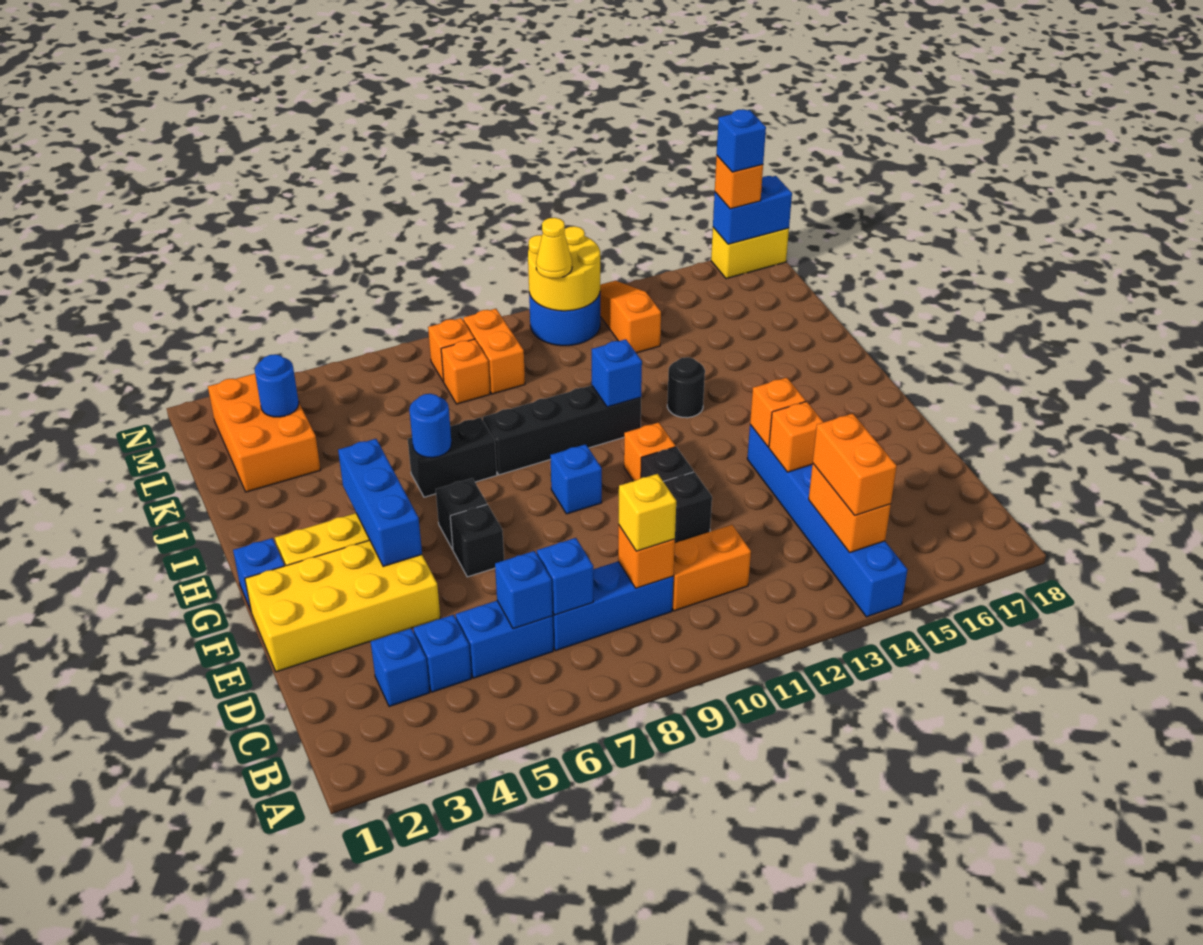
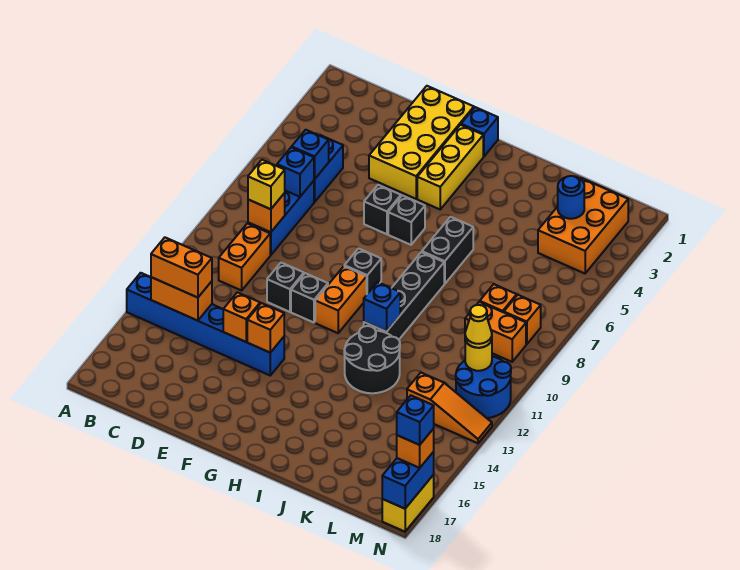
blue 1x1 brick [371,628,430,707] -> none
blue 1x1 brick [413,615,471,692] -> none
blue 1x3 brick [338,439,422,567] -> none
blue 1x1 brick [550,444,602,514] -> black 1x1 brick [344,249,381,294]
orange 1x1 brick [624,422,676,481] -> orange 1x2 brick [315,266,367,333]
blue 1x1 round brick [409,394,452,458] -> none
black 1x1 round brick [667,357,705,418] -> black 2x2 round brick [344,326,400,393]
orange 2x3 brick [208,374,321,492] -> orange 2x3 brick turned to [538,178,628,274]
yellow 2x2 round brick [528,226,600,311] -> yellow 1x1 round brick [465,340,492,371]

